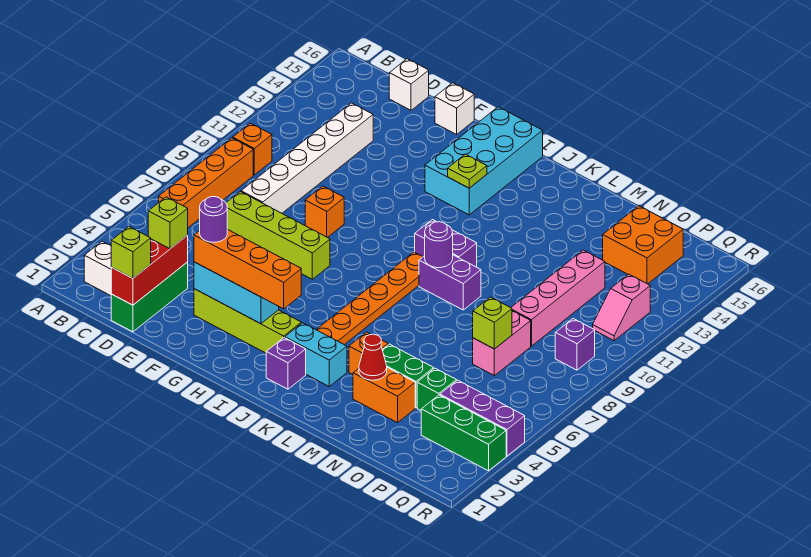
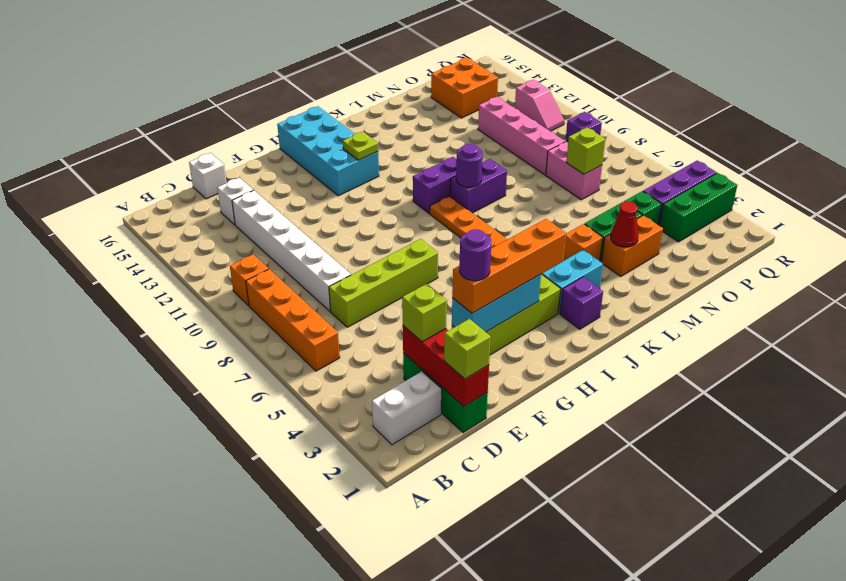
orange 1x1 brick [305,186,344,238] -> none
white 1x1 brick [435,83,474,134] -> white 1x1 brick moved to [217,178,253,225]

